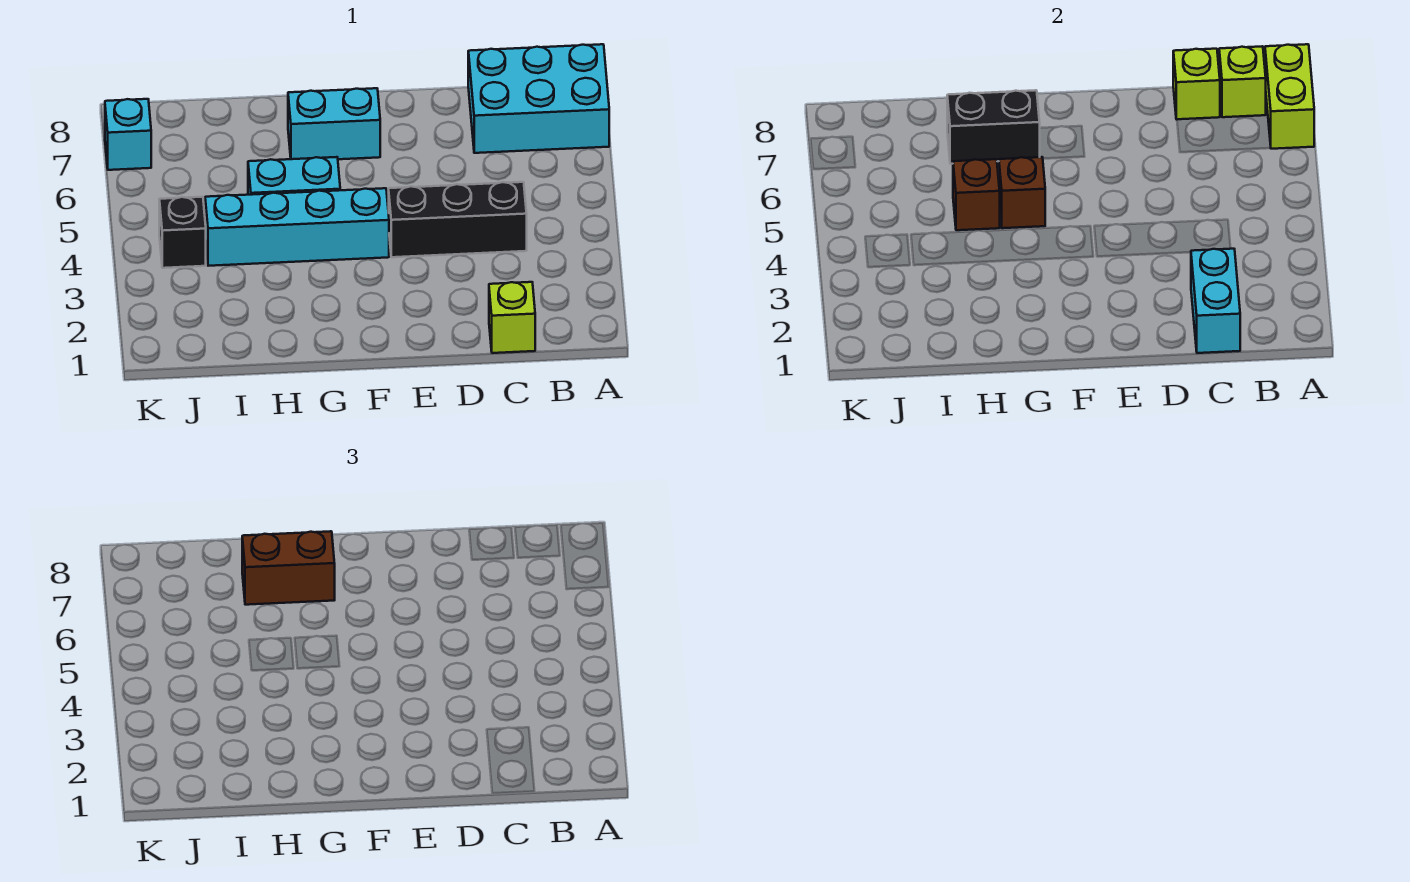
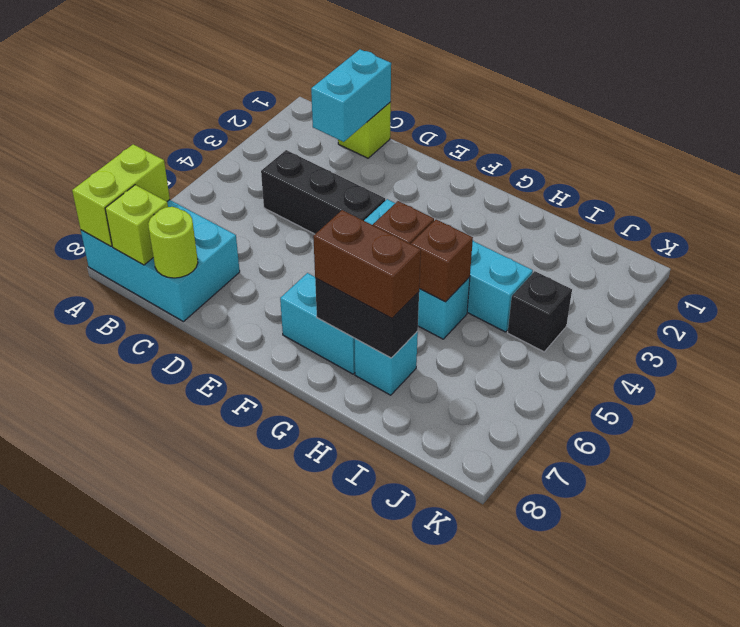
lime 1x1 brick [1173,49,1220,119] -> lime 1x1 round brick [148,207,198,278]
cyan 1x1 brick [105,99,151,170] -> cyan 1x1 brick moved to [355,332,418,395]

